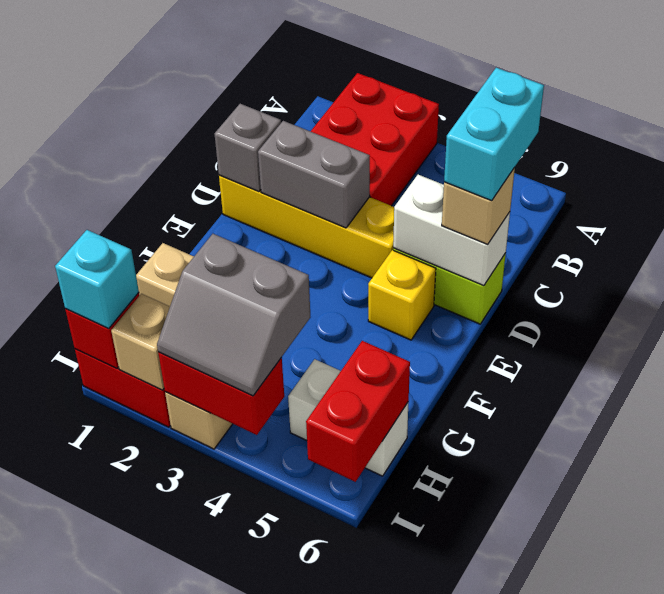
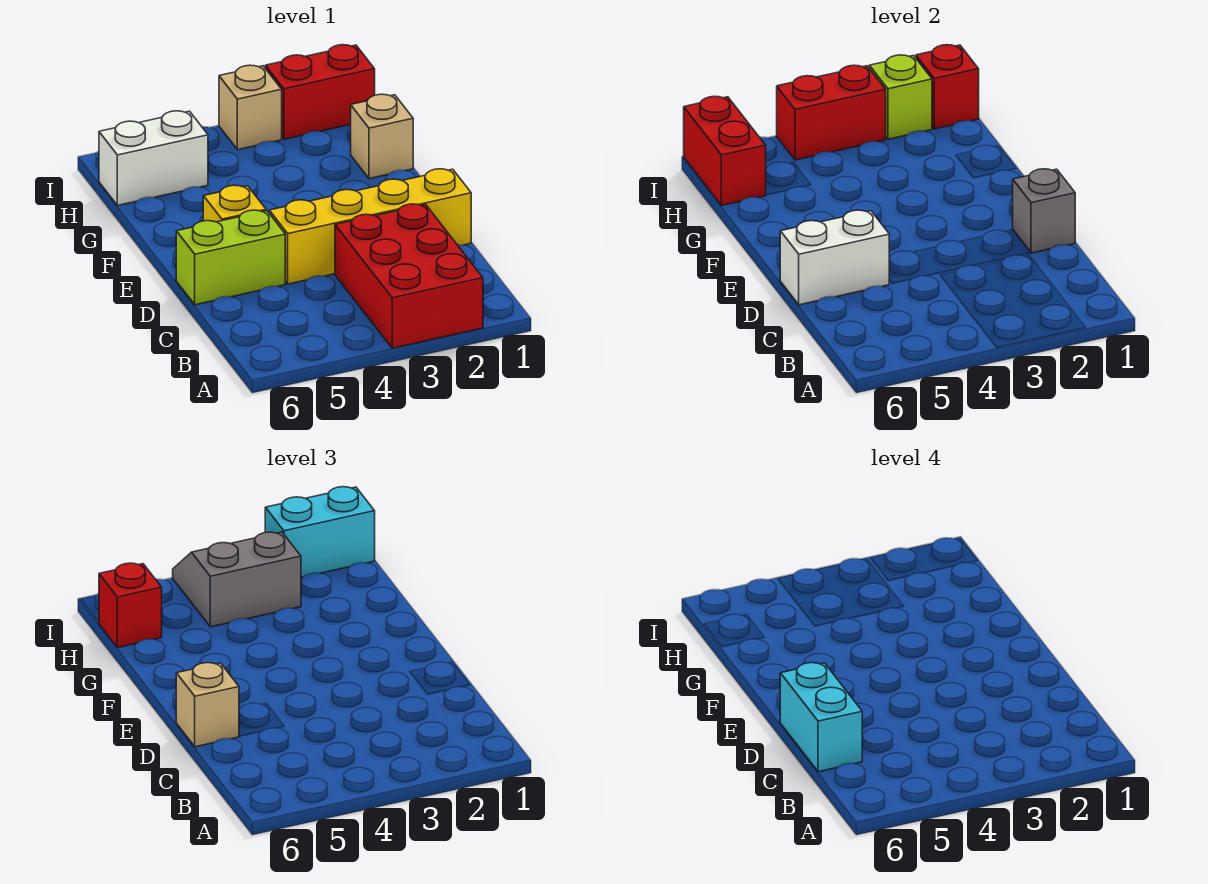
grey 1x2 brick [258,121,370,228] -> none
none -> red 1x1 brick [99,563,162,648]
cyan 1x1 brick [55,230,139,329] -> cyan 1x2 brick [265,487,375,577]
tan 1x1 brick [111,294,170,390] -> lime 1x1 brick [869,55,932,139]

